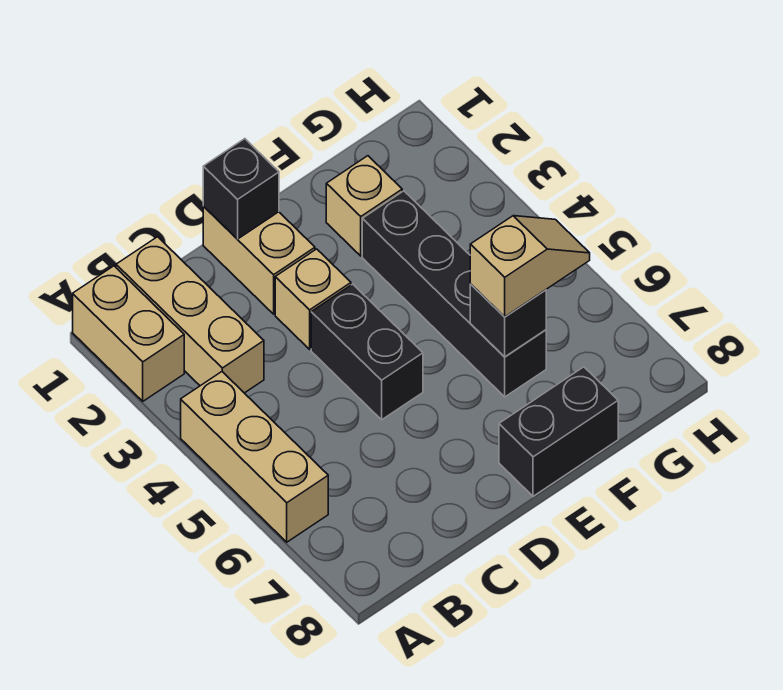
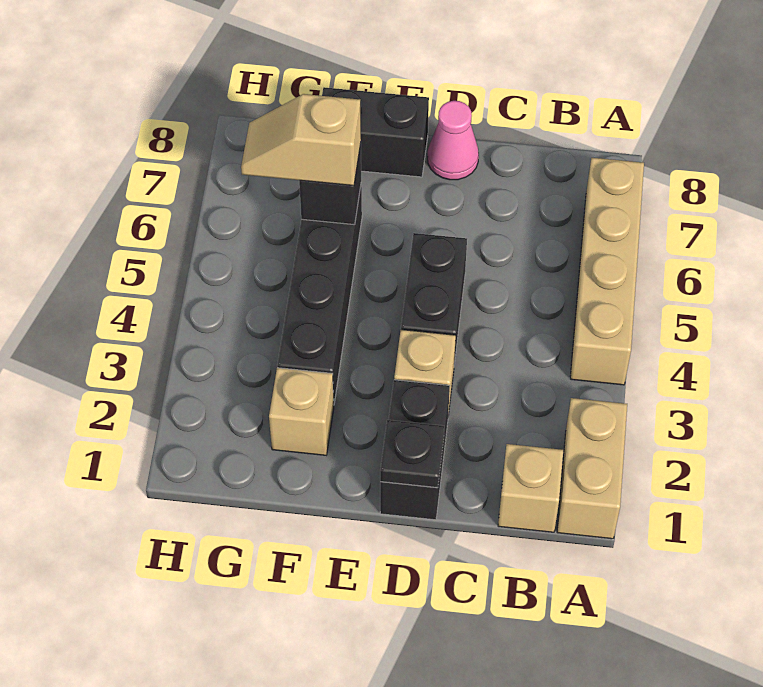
tan 1x3 brick [181,372,328,542] -> tan 1x4 brick [570,158,644,385]
tan 1x3 brick [116,237,264,393] -> tan 1x1 brick [498,444,563,532]
tan 1x2 brick [203,206,315,314] -> black 1x2 brick [380,380,450,520]
black 1x1 brick [203,139,279,239] -> black 1x1 plate [380,420,444,488]
none -> pink 1x1 cone [428,101,479,180]

